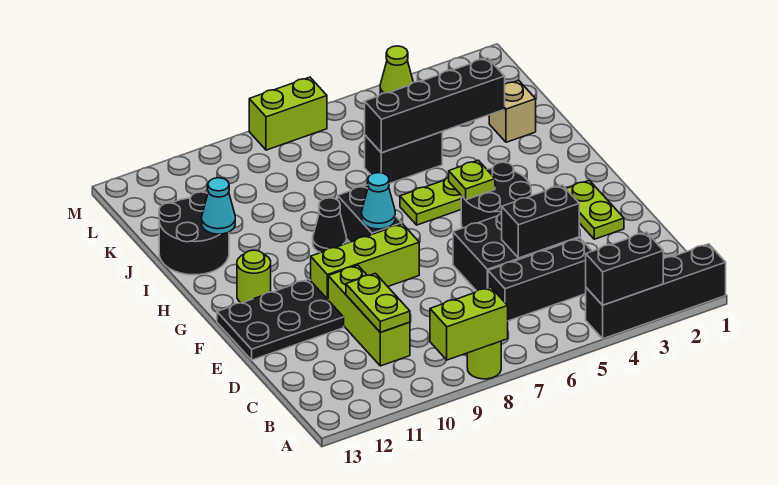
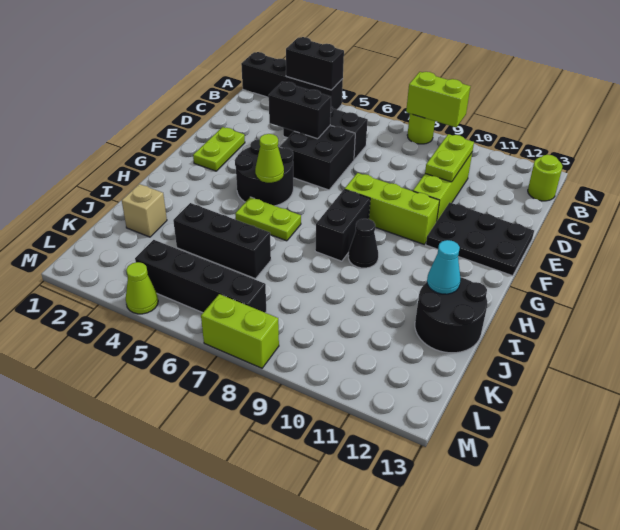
lime 1x1 plate [449,160,495,200] -> lime 1x1 cone [255,134,284,183]
cyan 1x1 cone [362,173,395,229] -> none
lime 1x1 round brick [237,250,271,303] -> lime 1x1 round brick moved to [528,155,563,201]
black 1x4 brick [365,58,505,153] -> black 1x4 brick moved to [135,240,266,313]
black 1x2 brick [365,132,442,184] -> black 1x3 brick [173,203,271,279]

